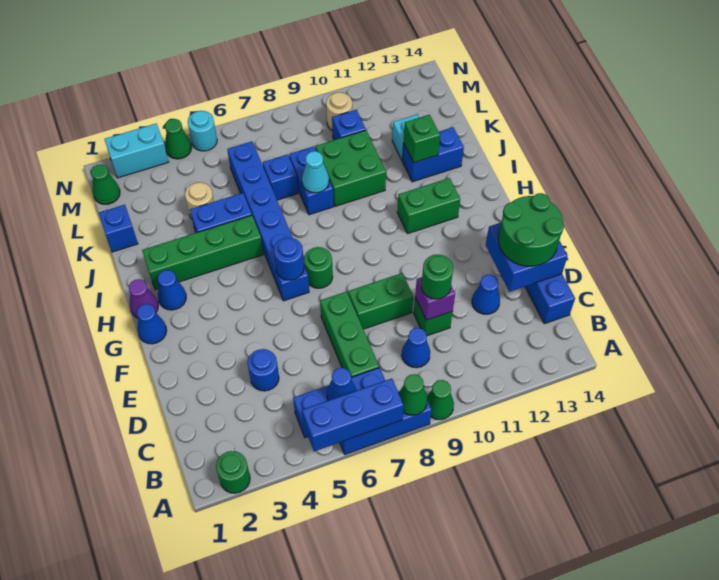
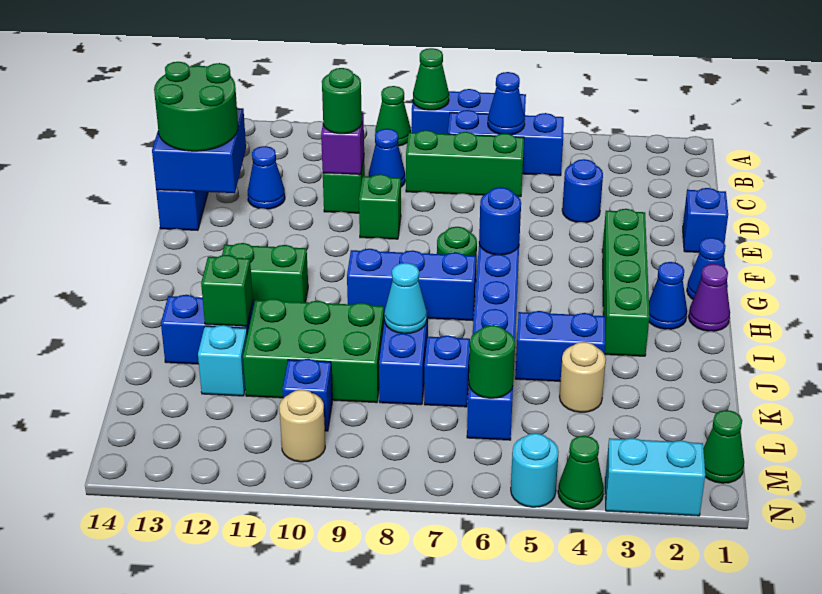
green 1x1 round brick [216,451,250,493] -> green 1x1 round brick moved to [469,325,515,398]
blue 1x3 brick [302,379,404,451] -> blue 1x3 brick moved to [347,249,476,320]
green 1x3 brick [320,292,379,377] -> green 1x3 brick turned to [406,130,524,197]
green 1x2 brick [348,273,413,329] -> green 1x1 brick [359,174,401,239]
green 1x4 brick [142,215,263,290] -> green 1x4 brick turned to [602,209,650,356]
green 2x2 brick [316,130,386,206] -> green 2x3 brick [243,299,384,403]
blue 1x1 brick [99,205,138,252] -> blue 1x1 brick moved to [683,188,728,252]

